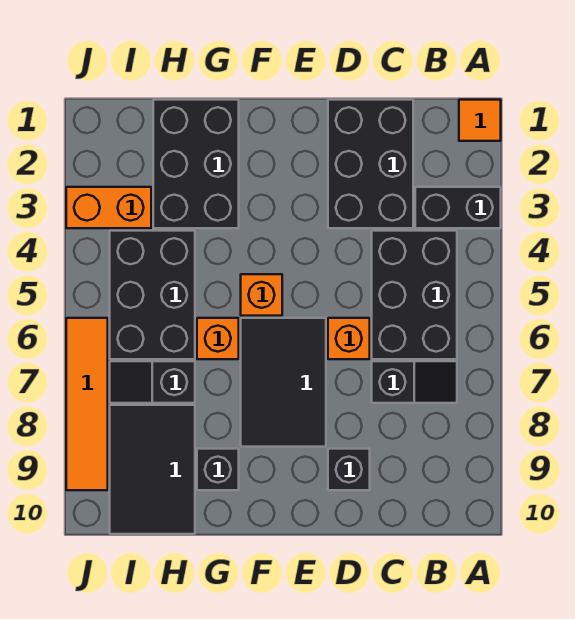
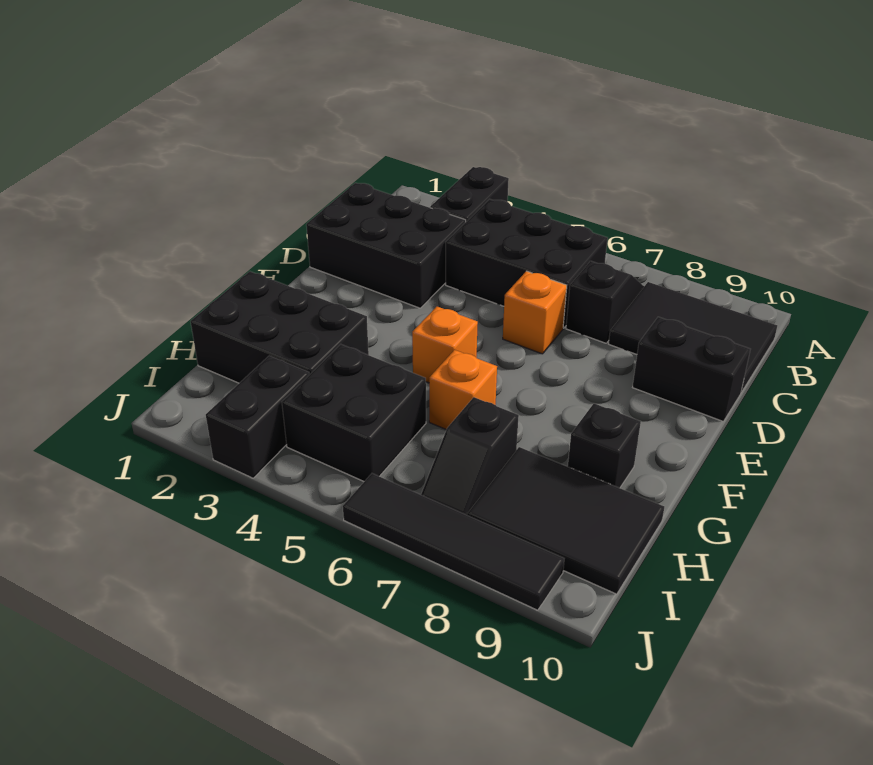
orange 1x1 tile [459,100,501,141] -> none
black 1x1 brick [328,449,370,490] -> black 1x2 brick [633,317,750,421]
black 2x3 tile [241,318,326,447] -> black 2x3 tile moved to [609,282,777,392]
black 2x3 brick [110,231,195,359] -> black 2x2 brick [282,344,426,481]
orange 1x2 brick [66,187,151,228] -> black 1x2 brick [206,356,310,478]
orange 1x4 tile [66,318,108,490] -> black 1x4 tile [343,473,564,610]

